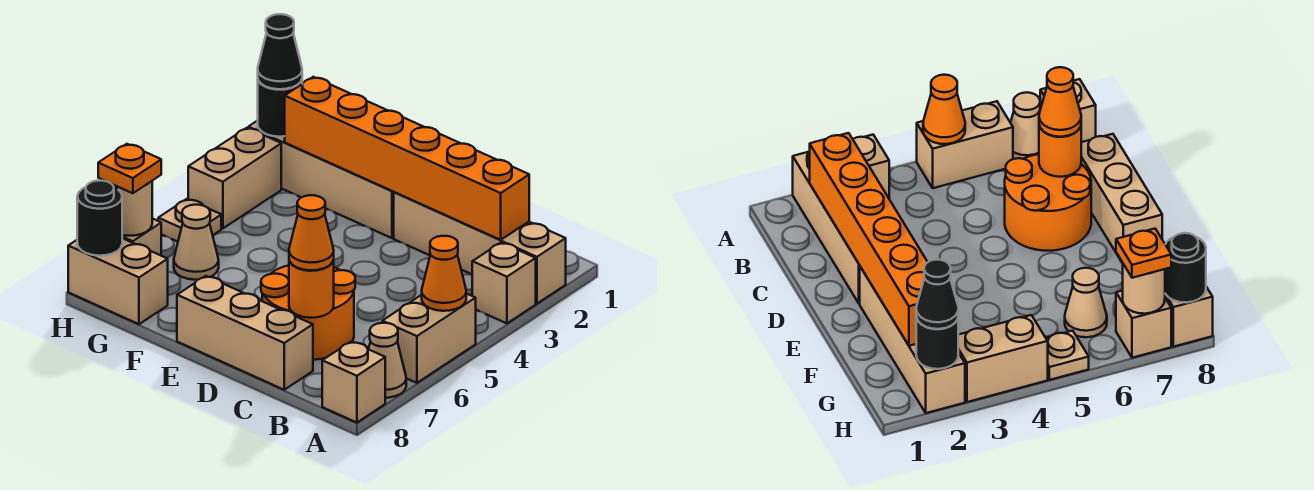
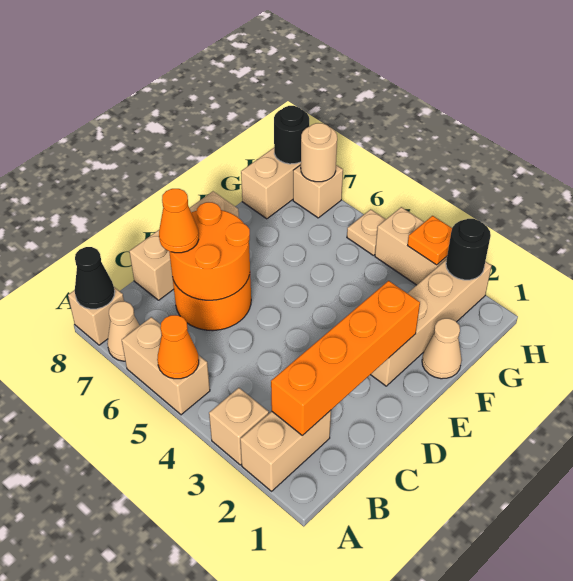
tan 1x4 brick [394,192,566,304] -> tan 1x2 brick [240,410,331,491]
orange 1x6 brick [285,77,529,240] -> orange 1x4 brick [271,281,420,436]
orange 1x1 round brick [289,260,334,318] -> orange 2x2 round brick [169,202,250,300]
tan 1x1 cone [174,205,219,280] -> tan 1x1 cone moved to [422,318,462,379]
black 1x1 cone [258,14,302,89] -> black 1x1 cone moved to [75,247,115,309]
orange 1x1 plate [98,144,161,193] -> orange 1x1 plate moved to [408,216,452,265]

